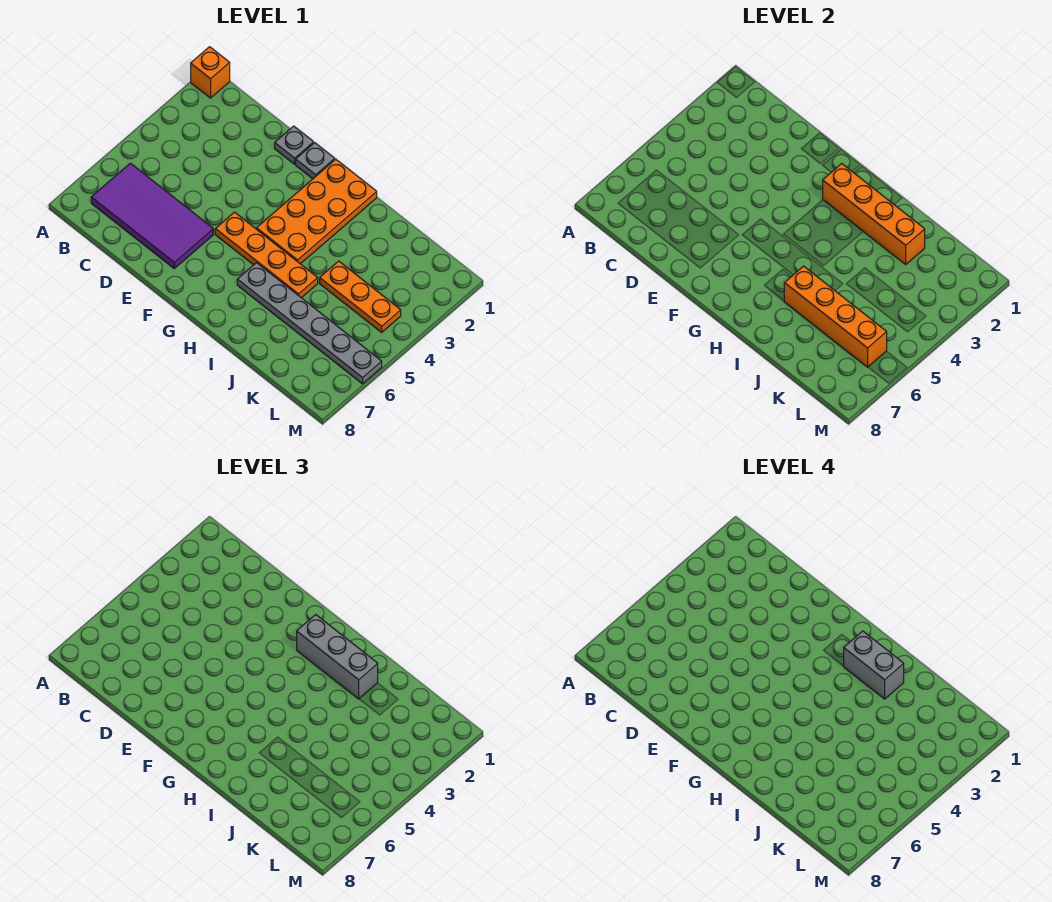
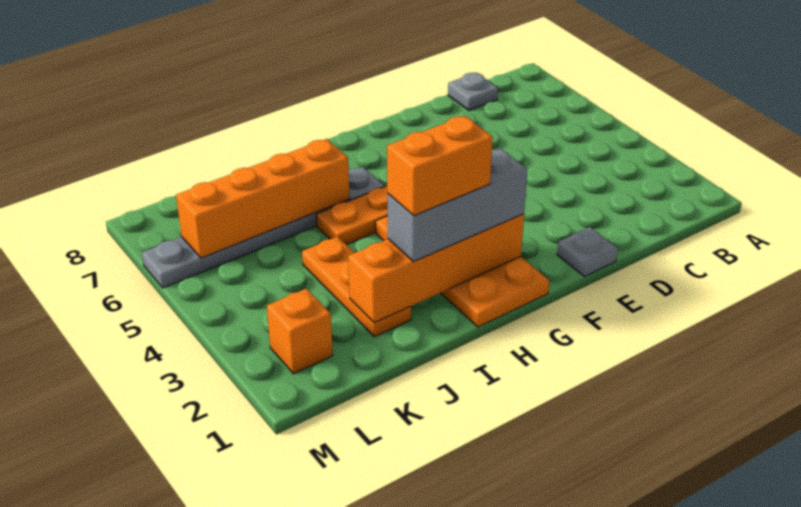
orange 1x1 brick [191,47,230,98] -> orange 1x1 brick moved to [267,289,333,374]
purple 2x4 tile [91,163,213,268] -> none
grey 1x1 plate [296,143,335,179] -> grey 1x1 plate moved to [448,73,498,111]
grey 1x2 brick [844,631,904,699] -> orange 1x2 brick [387,116,493,216]
orange 1x3 plate [320,261,401,332] -> orange 1x3 plate turned to [302,237,411,337]

